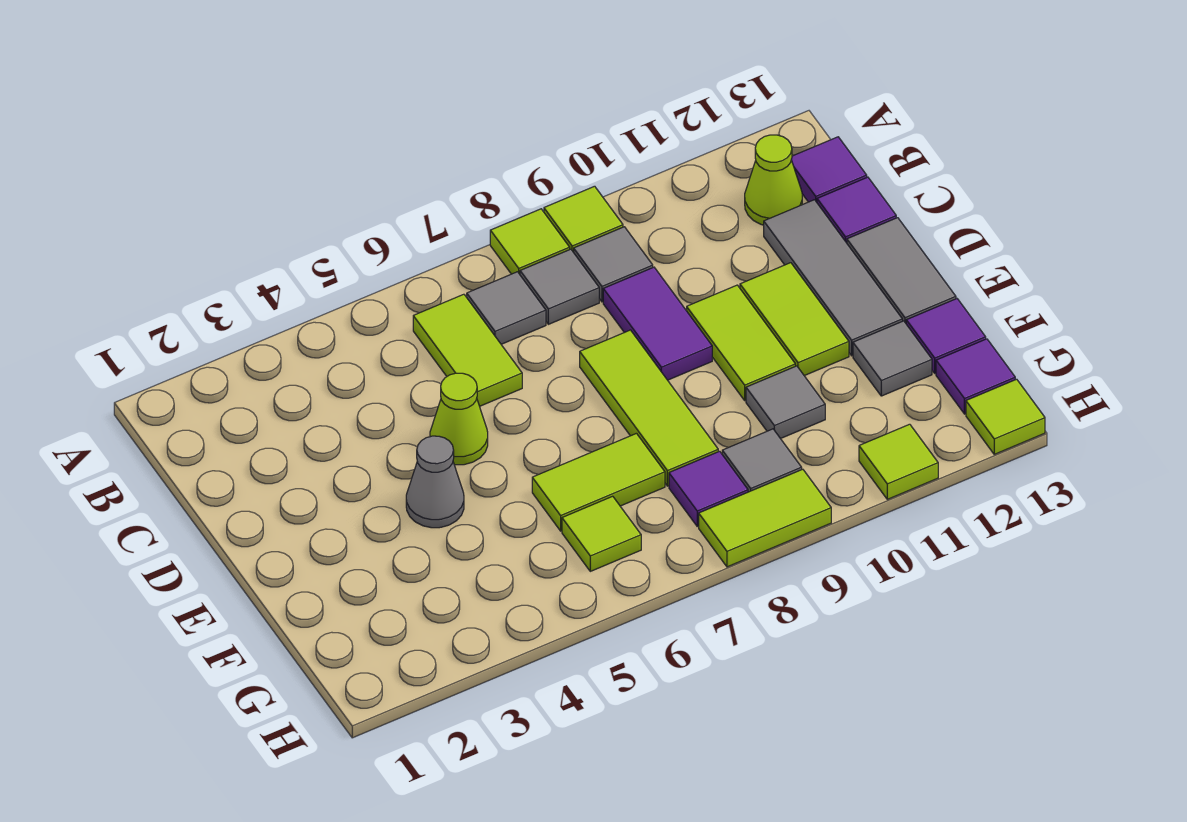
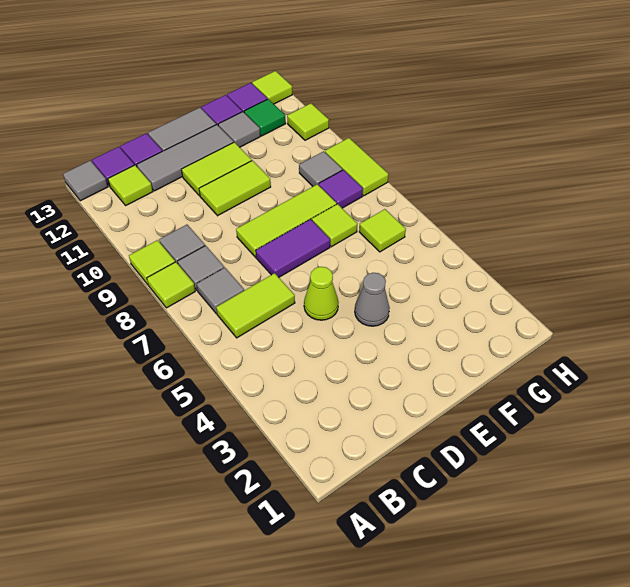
lime 1x1 cone [745,135,802,225] -> lime 1x1 tile [108,165,153,205]
purple 1x2 tile [603,267,712,380] -> purple 1x2 tile moved to [256,219,330,277]
lime 1x2 tile [532,433,665,531] -> lime 1x1 tile [312,204,357,247]
grey 1x1 tile [746,366,825,439] -> grey 1x1 tile moved to [63,161,108,201]
none -> green 1x1 tile [244,99,286,136]

